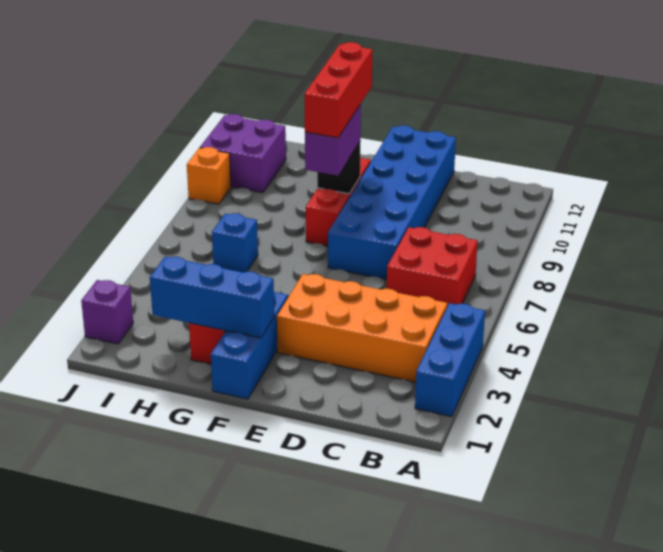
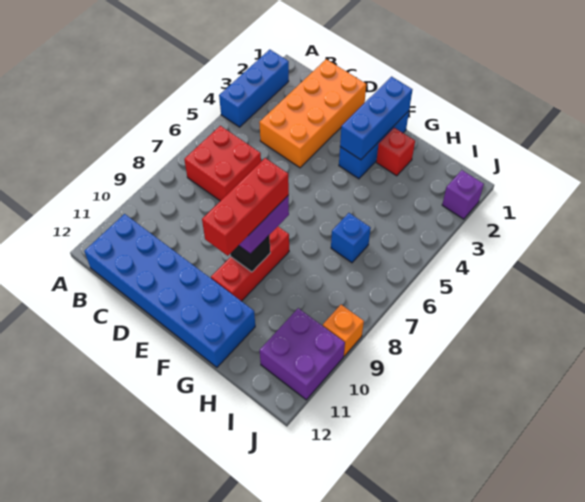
orange 2x4 brick [277,274,447,382] -> orange 2x4 brick turned to [259,59,366,168]
blue 2x6 brick [328,126,456,280] -> blue 2x6 brick turned to [84,214,255,367]
blue 1x3 brick [150,257,274,338] -> blue 1x3 brick turned to [340,77,412,160]

